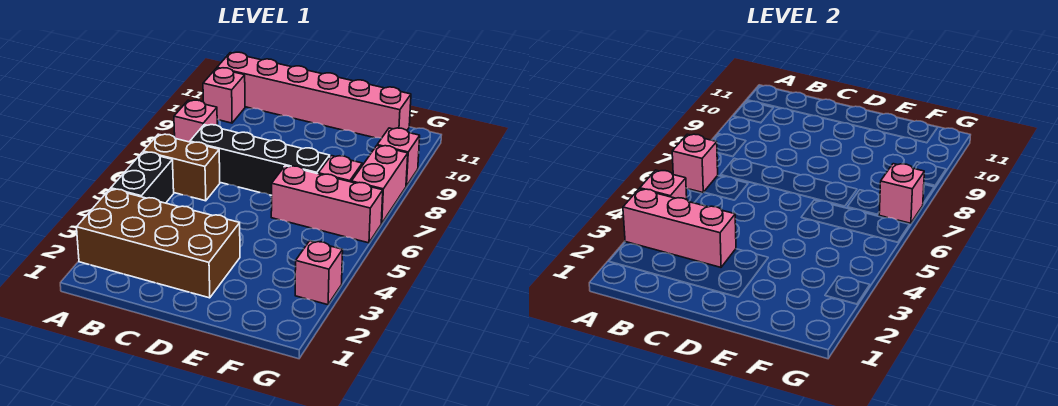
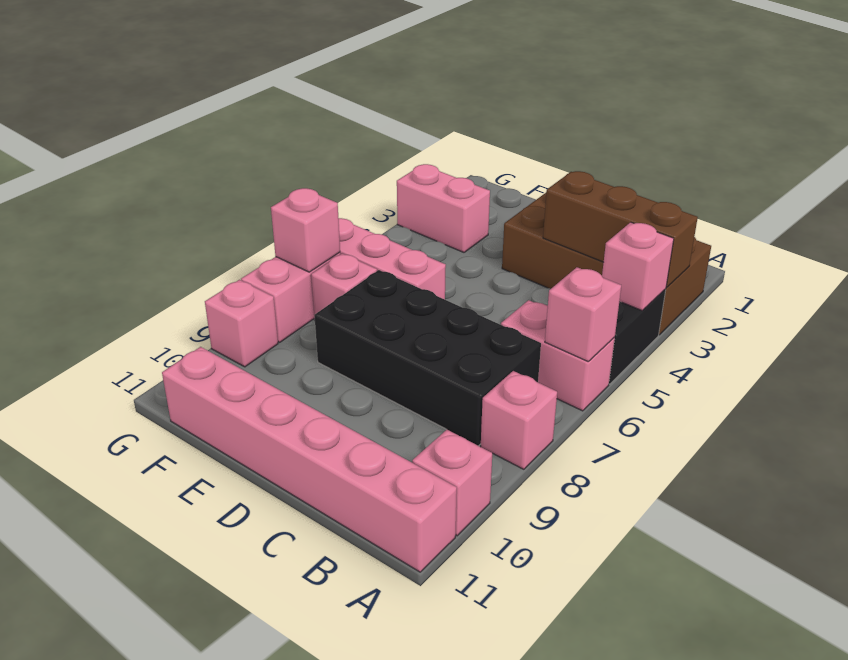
pink 1x3 brick [623,189,736,267] -> brown 1x3 brick [543,171,698,287]
brown 1x2 brick [143,134,220,201] -> pink 1x2 brick [501,300,615,411]
black 1x4 brick [190,125,330,195] -> black 2x4 brick [314,270,541,446]
pink 1x1 brick [295,241,343,305] -> pink 1x2 brick [397,164,490,252]

